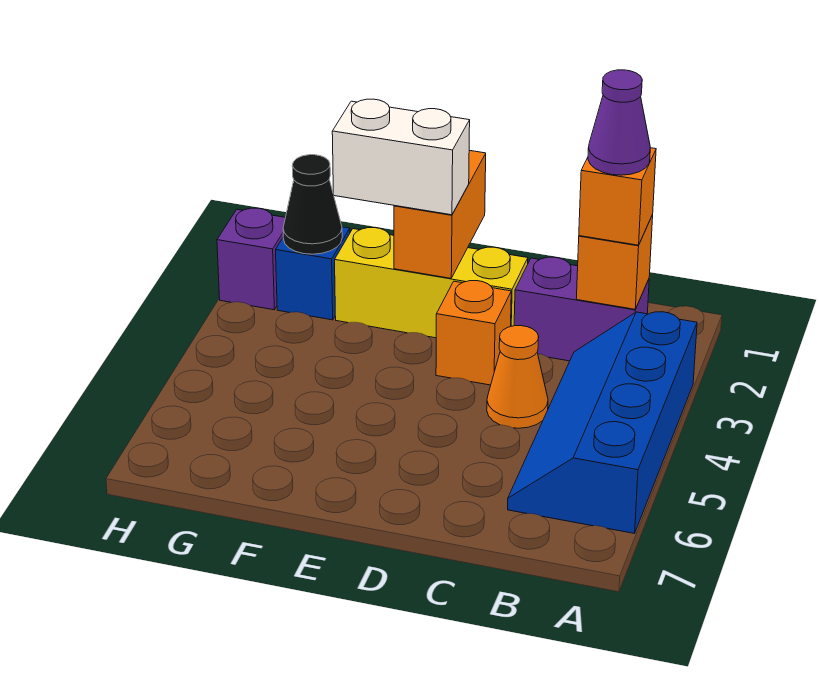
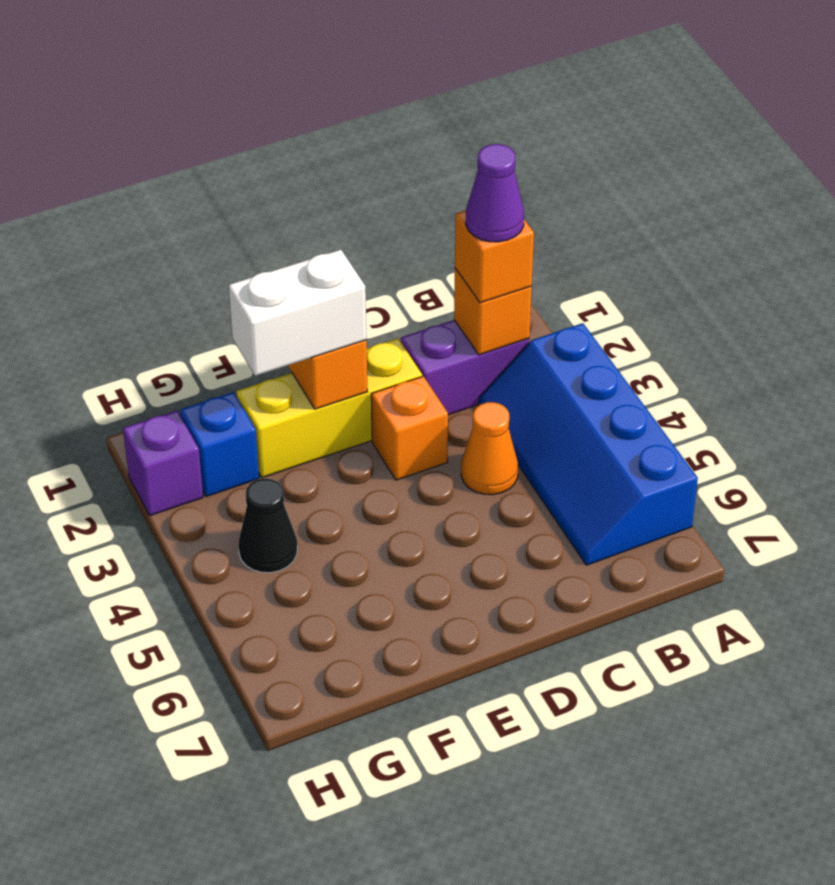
black 1x1 cone [283,155,342,254] -> black 1x1 cone moved to [238,478,297,573]

